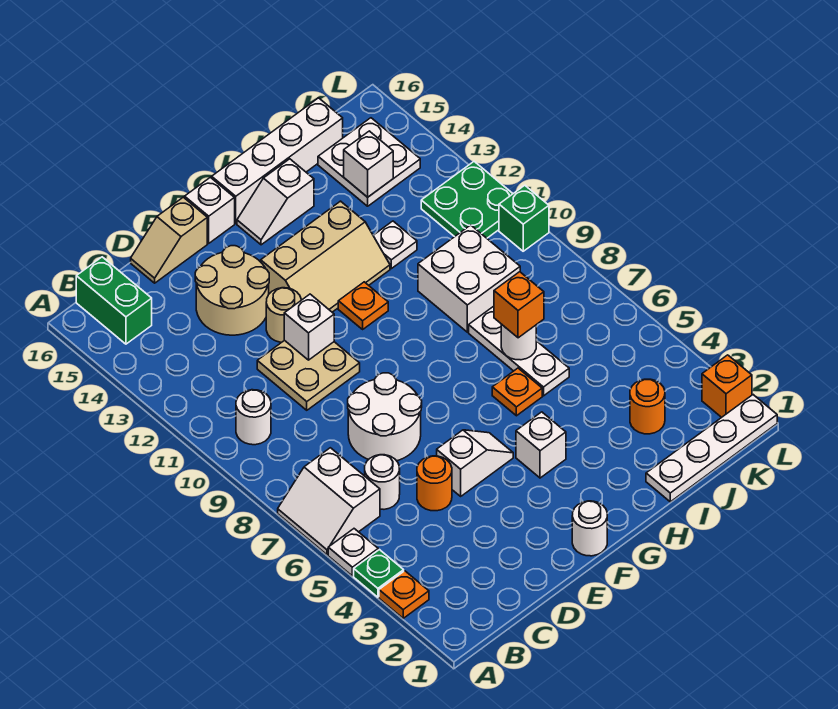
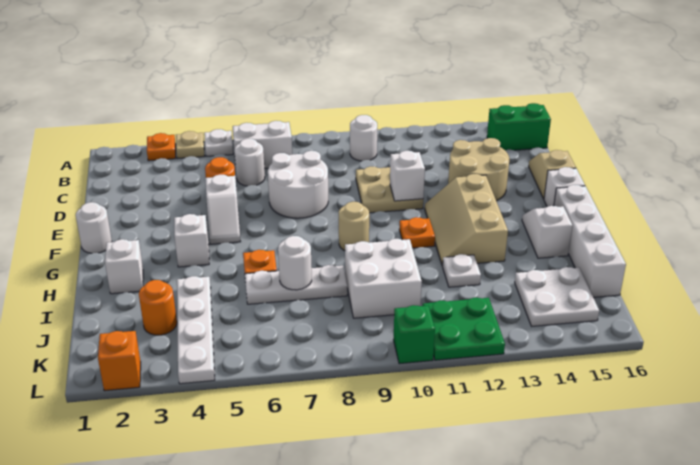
green 1x1 plate [354,550,404,597] -> tan 1x1 plate [176,131,204,159]
tan 1x1 round brick [266,288,301,342] -> tan 1x1 round brick moved to [339,202,369,251]
white 1x4 plate [646,395,777,502] -> white 1x4 plate moved to [177,276,215,384]
orange 1x1 brick [494,272,544,338] -> none
white 1x1 brick [344,131,393,197] -> white 1x1 brick moved to [105,239,143,294]

